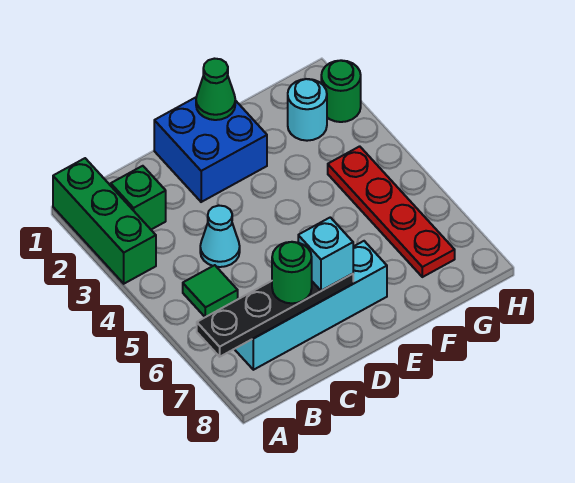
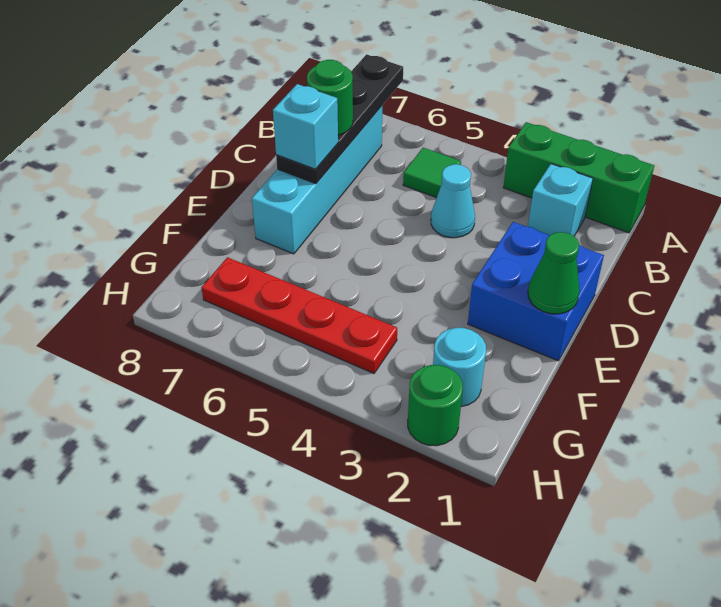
green 1x1 brick [111,166,166,230] -> cyan 1x1 brick [528,164,593,236]

